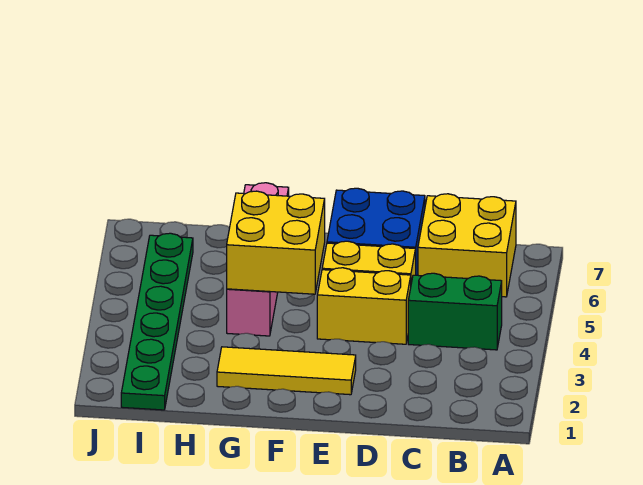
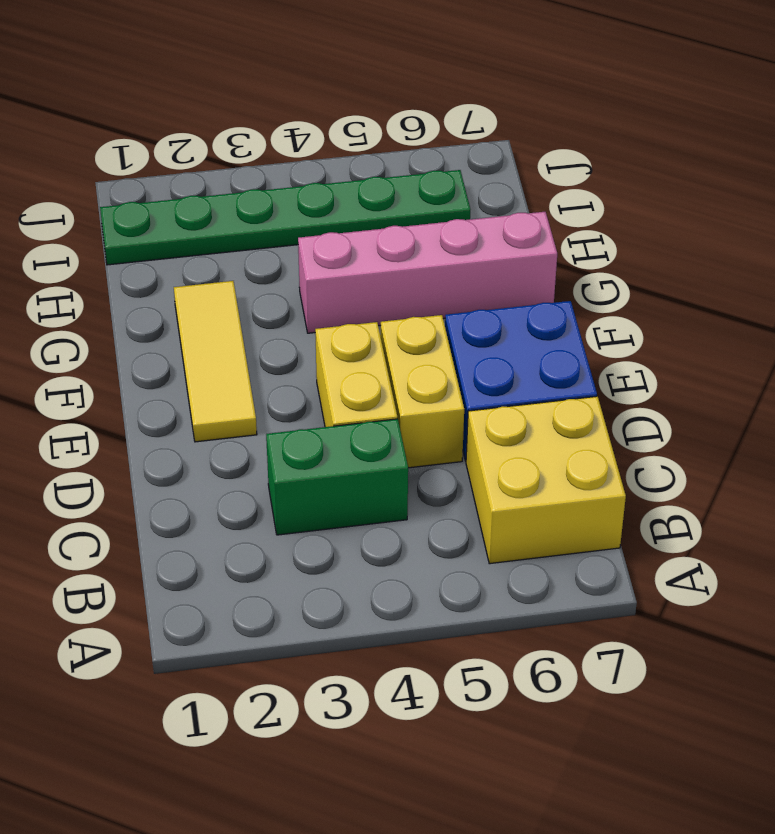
green 1x2 brick [408,273,502,350] -> green 1x2 brick turned to [266,419,408,535]
yellow 2x2 brick [227,191,325,294] -> none

